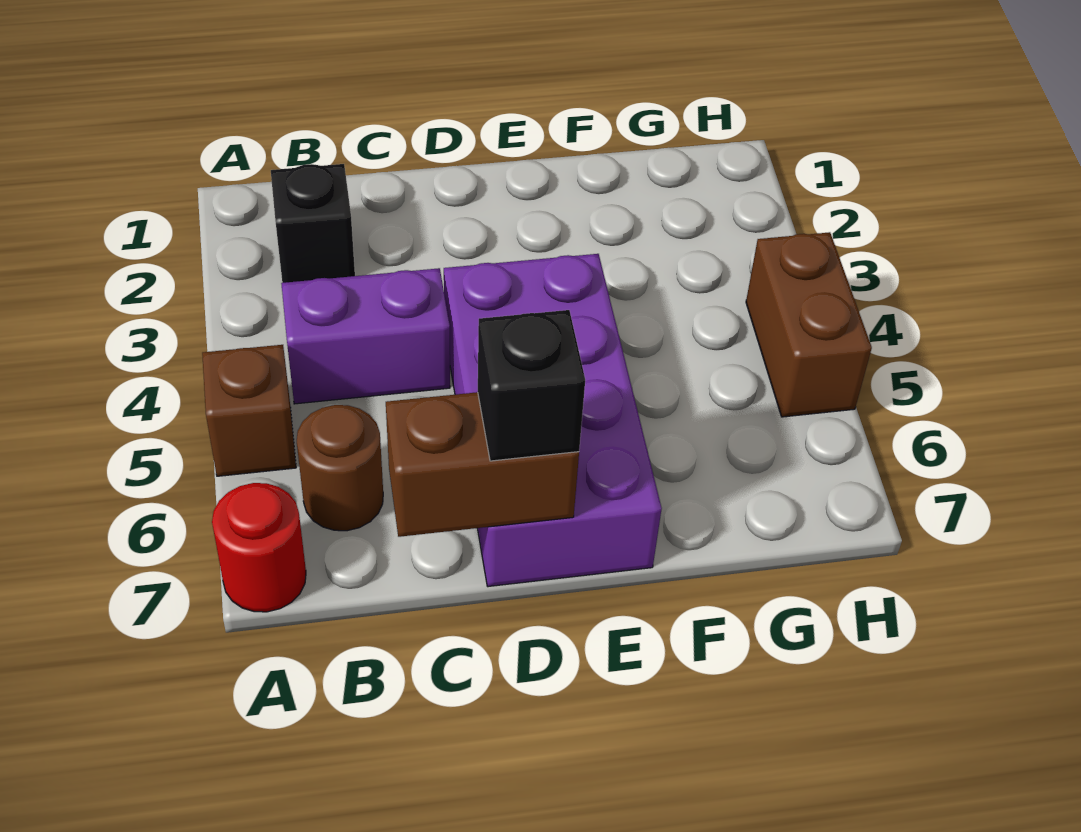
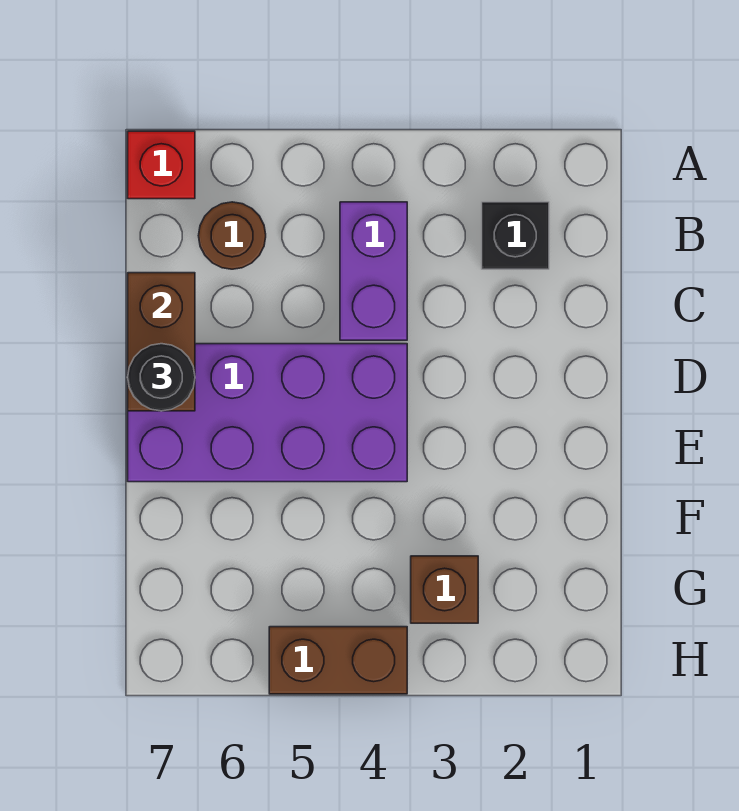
brown 1x1 brick [202,345,296,476] -> brown 1x1 brick moved to [411,556,478,623]
red 1x1 round brick [212,483,306,612] -> red 1x1 brick [128,131,195,199]
black 1x1 brick [478,310,585,461] -> black 1x1 round brick [128,344,195,411]

